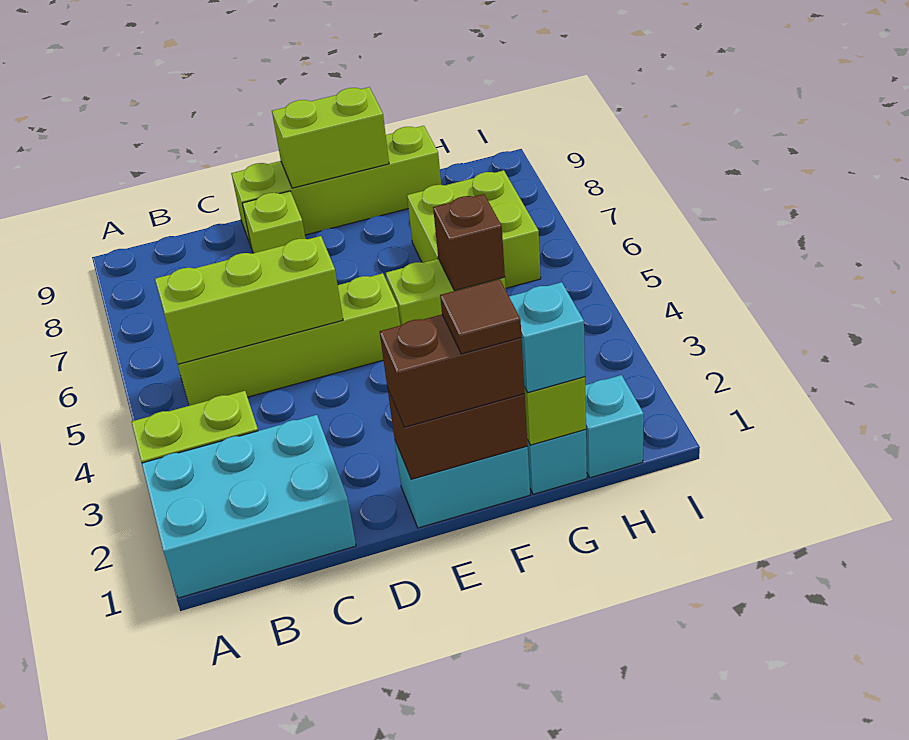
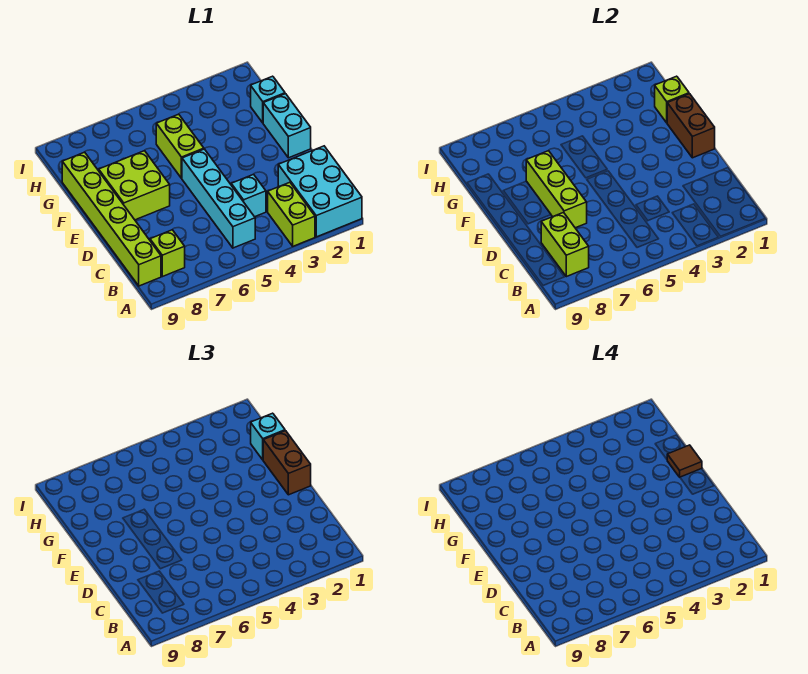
lime 1x4 brick [173,273,400,406] -> cyan 1x4 brick [182,149,255,248]
lime 1x3 brick [155,236,343,364] -> lime 1x3 brick moved to [526,151,587,228]
lime 1x1 brick [242,191,305,253] -> lime 1x1 brick moved to [150,230,185,277]
lime 1x4 brick [231,126,441,246] -> lime 1x6 brick [62,152,161,286]
lime 1x2 brick [272,87,389,188] -> lime 1x2 brick moved to [541,212,589,277]
brown 1x1 brick [433,194,505,291] -> none
lime 2x2 brick [407,170,541,288] -> lime 2x2 brick moved to [99,151,170,220]
cyan 1x1 brick [585,375,644,478] -> cyan 1x1 brick moved to [231,174,266,217]

